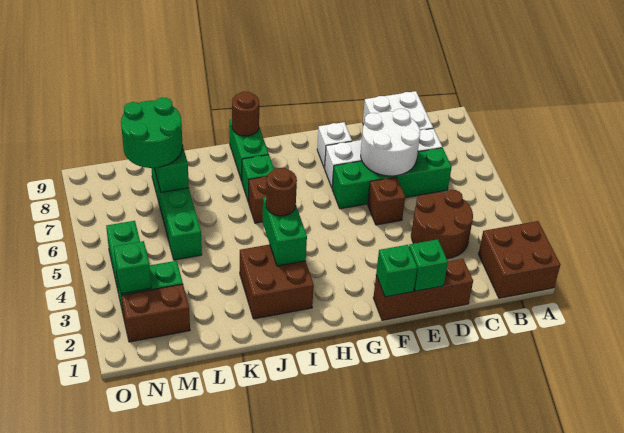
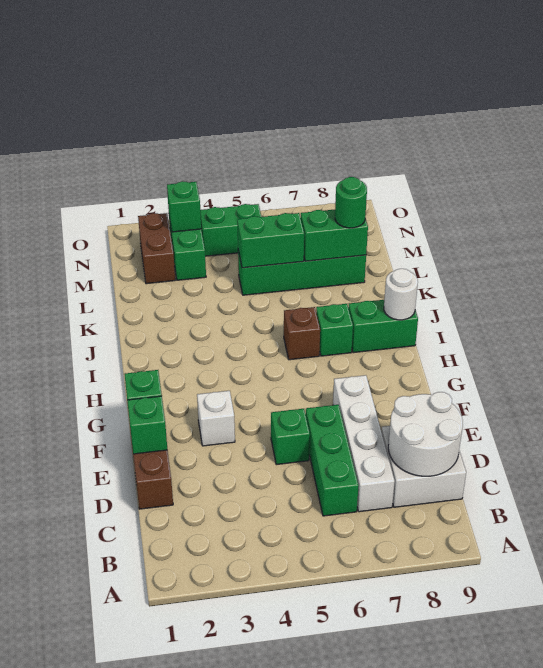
brown 2x2 brick [479,221,560,298] -> none
brown 2x2 round brick [411,190,473,259] -> none
green 1x4 brick [332,148,452,209] -> green 1x3 brick [306,405,359,516]
white 2x2 round brick [361,109,420,176] -> white 2x2 round brick moved to [388,392,463,476]
brown 1x1 brick [368,177,405,225] -> green 1x1 brick [271,409,310,465]
white 1x1 brick [317,122,352,168] -> white 1x1 brick moved to [197,391,235,446]
brown 2x2 brick [240,244,314,319] -> none
green 1x2 brick [263,197,307,266] -> green 1x2 brick moved to [237,213,304,268]
brown 1x1 round brick [266,168,297,216] -> none
brown 1x1 round brick [232,91,259,136] -> white 1x1 round brick [384,269,418,320]
green 2x2 round brick [121,98,183,168] -> green 1x1 round brick [335,177,367,228]

